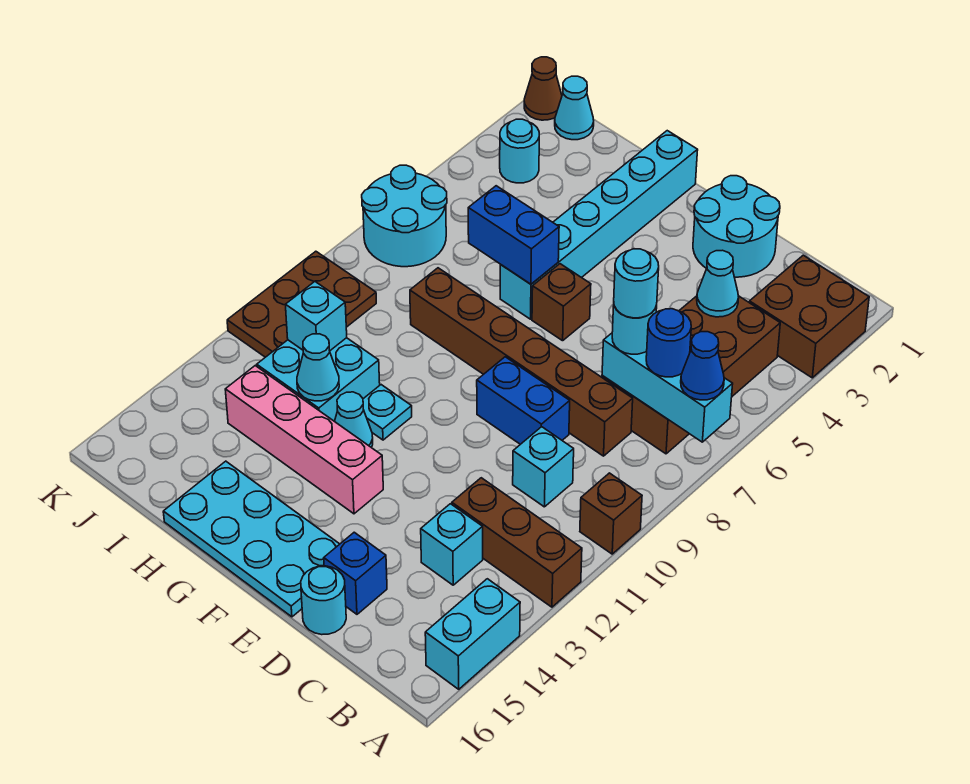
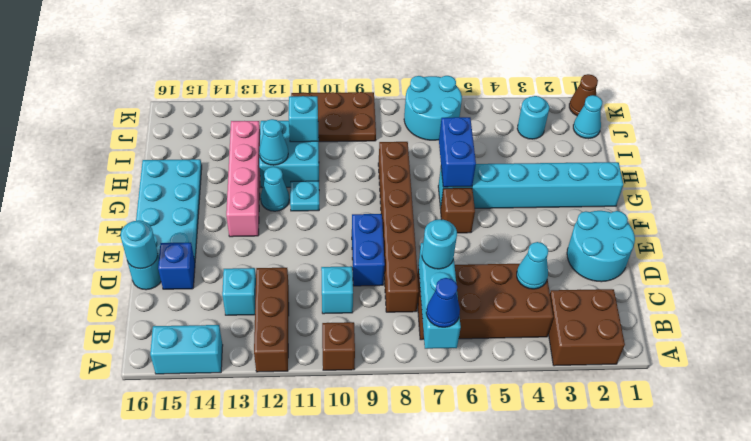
blue 1x1 round brick [646,309,691,377] -> none
cyan 1x1 round brick [614,249,659,318] -> cyan 1x1 round brick moved to [121,221,158,269]

